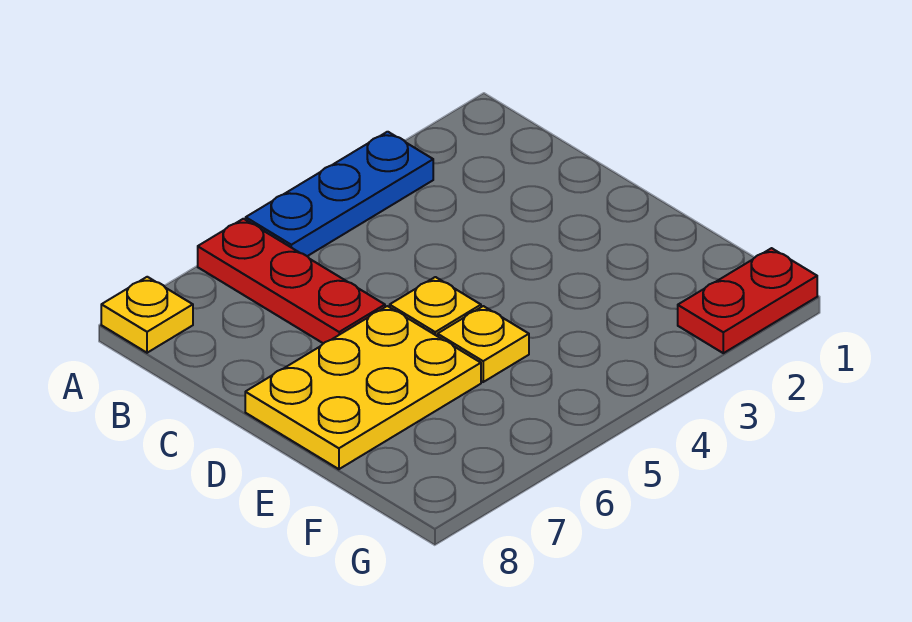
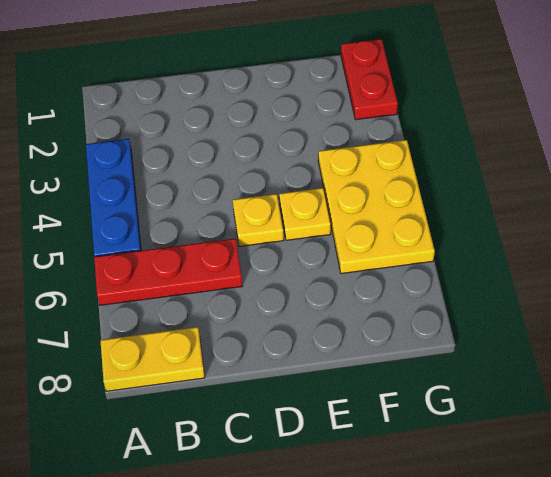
yellow 1x1 plate [101,277,193,353] -> yellow 1x2 plate [100,327,205,391]
yellow 2x3 plate [245,306,481,469] -> yellow 2x3 plate moved to [318,140,435,274]

